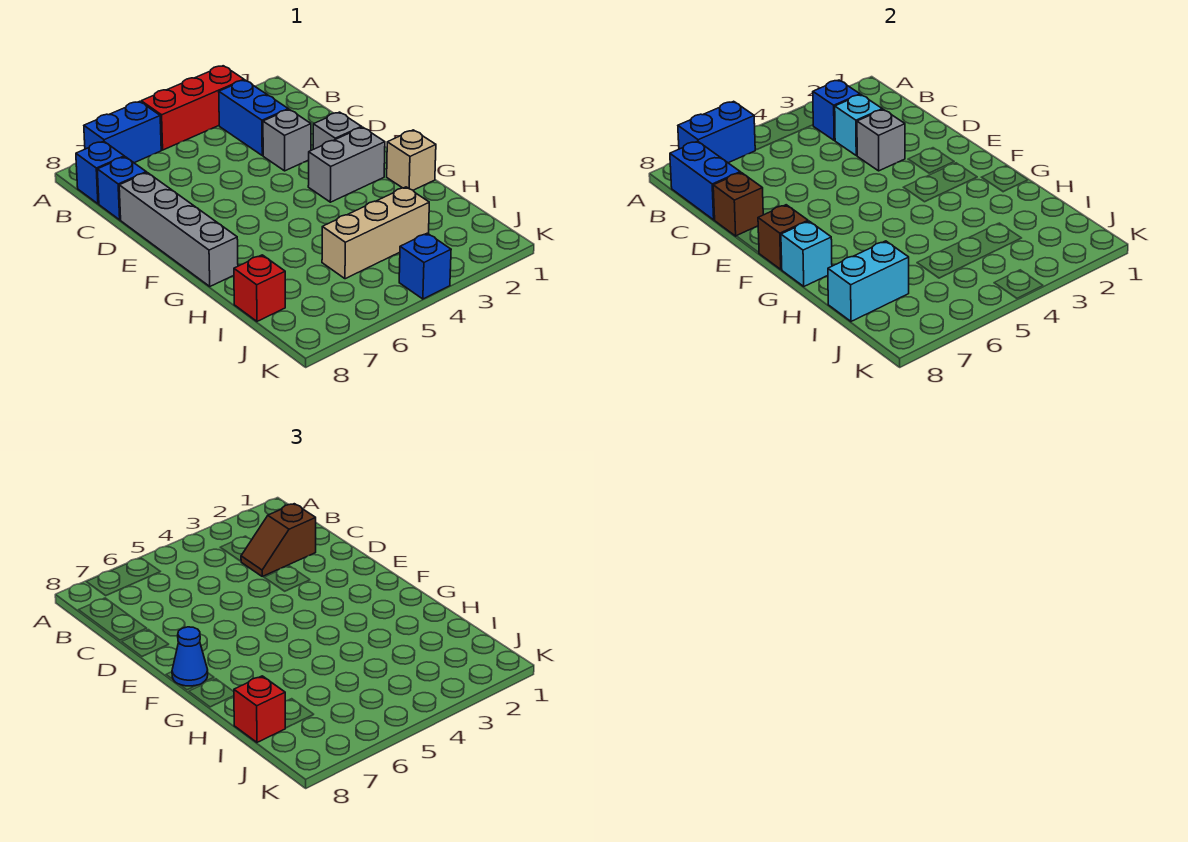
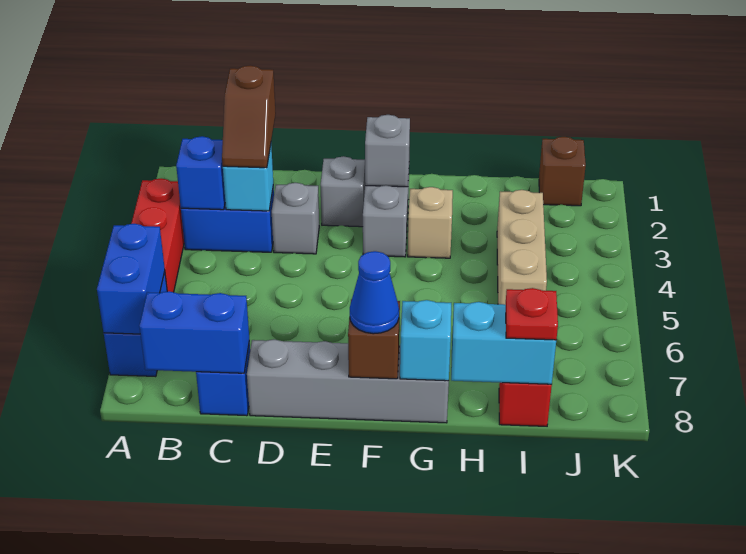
blue 1x1 brick [76,141,124,204] -> none
grey 1x1 brick [857,109,905,171] -> grey 1x1 brick moved to [365,115,410,187]
brown 1x1 brick [713,173,763,236] -> brown 1x1 brick moved to [539,137,586,206]
tan 1x1 brick [387,130,436,190] -> tan 1x1 brick moved to [408,187,453,258]
cyan 1x2 brick [828,241,909,321] -> cyan 1x2 brick turned to [451,302,556,384]
red 1x1 brick [234,676,285,742] -> red 1x1 plate [506,288,558,340]
blue 1x1 brick [399,233,451,299] -> none

